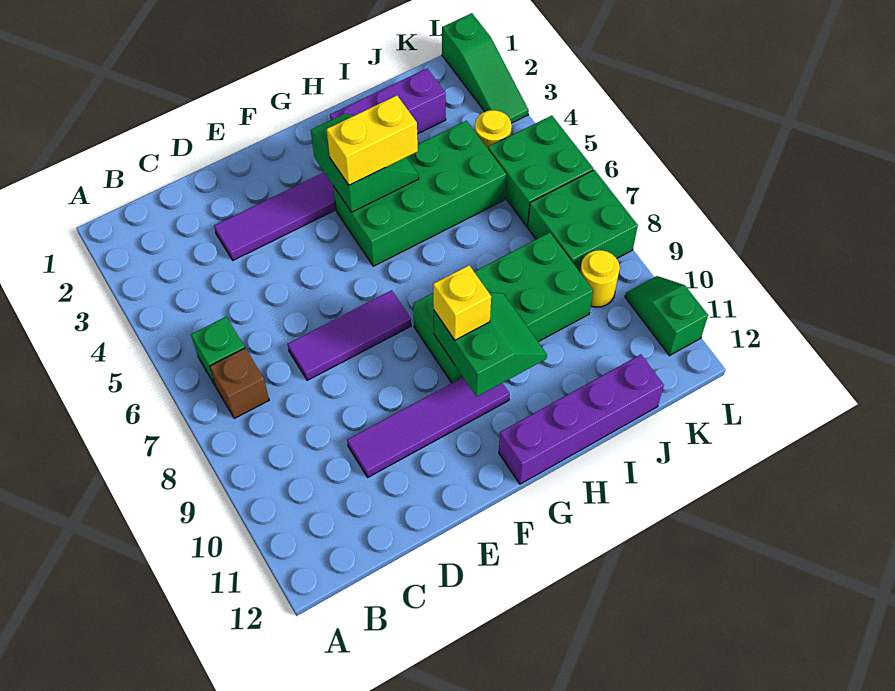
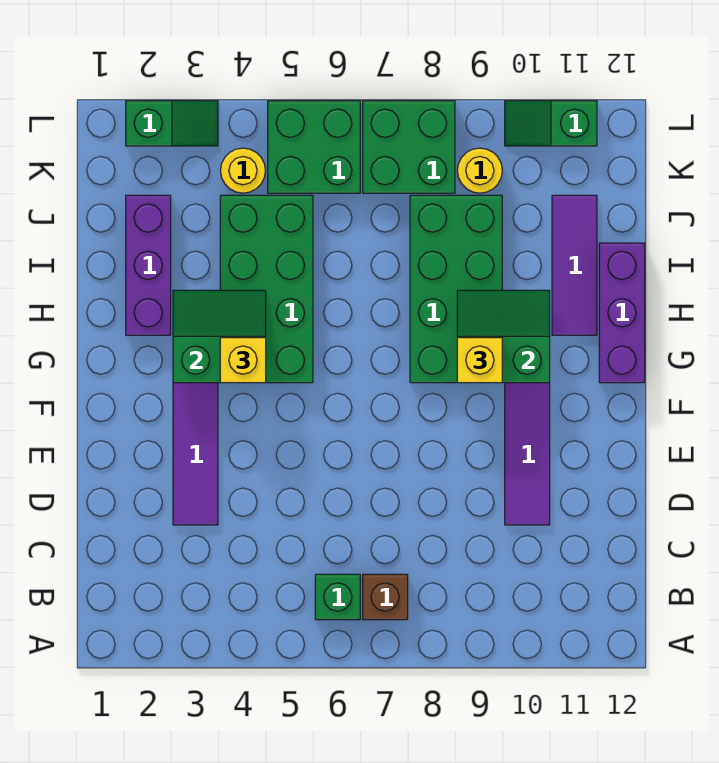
purple 1x3 tile [288,290,411,380] -> purple 1x3 tile moved to [552,195,597,335]
yellow 1x2 brick [327,95,418,185] -> yellow 1x1 brick [220,338,266,383]
purple 1x4 brick [499,355,664,484] -> purple 1x3 brick [599,243,645,383]
green 1x3 slope [442,13,529,123] -> green 1x2 slope [126,101,218,146]

